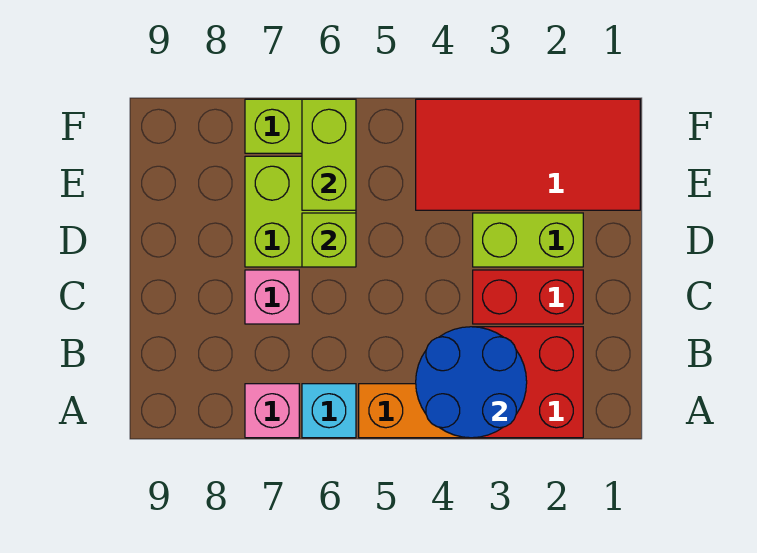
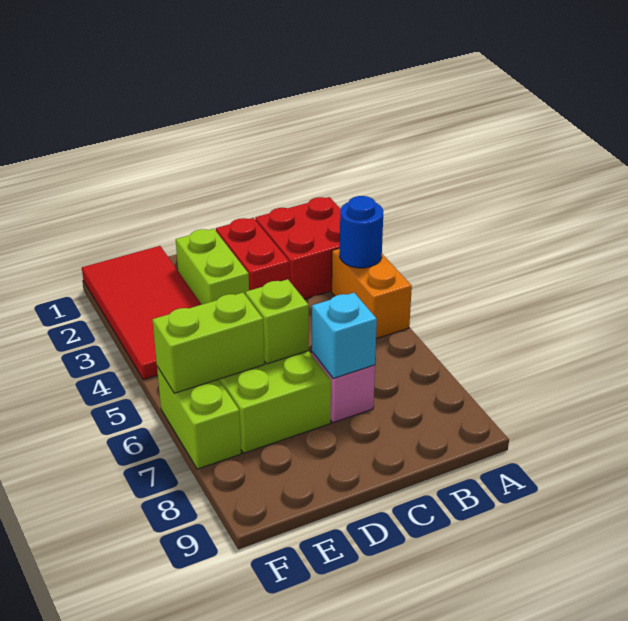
blue 2x2 round brick [416,327,527,438] -> blue 1x1 round brick [340,196,383,268]
cyan 1x1 brick [302,384,356,438] -> cyan 1x1 brick moved to [312,293,377,379]
pink 1x1 brick [245,384,299,438] -> none

